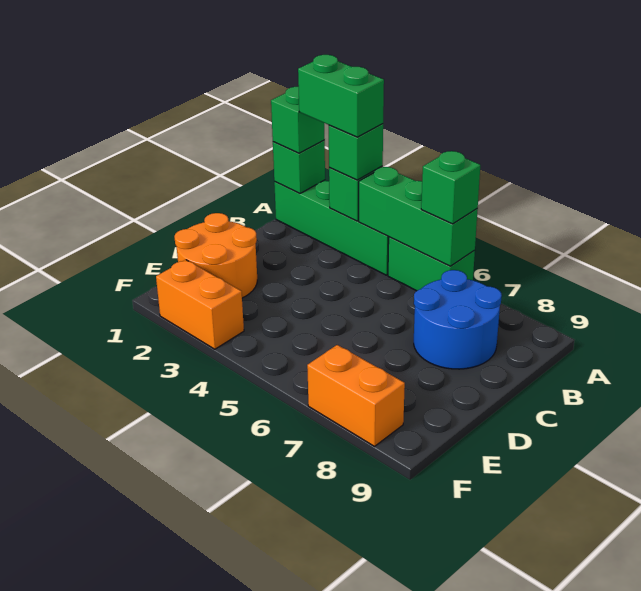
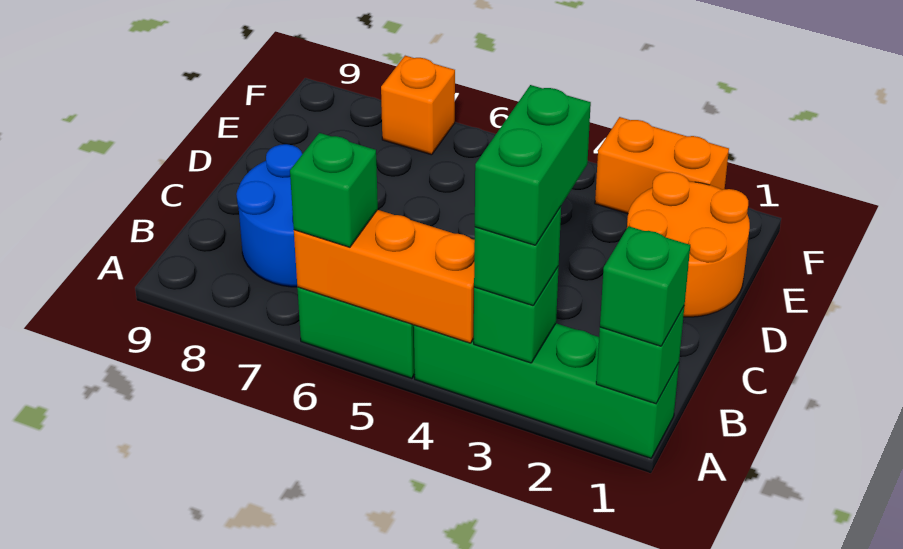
green 1x2 brick [298,55,384,137] -> green 1x2 brick turned to [475,85,591,245]
green 1x3 brick [359,167,478,266] -> orange 1x3 brick [294,210,475,343]
orange 1x2 brick [307,345,405,446] -> orange 1x1 brick [381,56,455,155]

